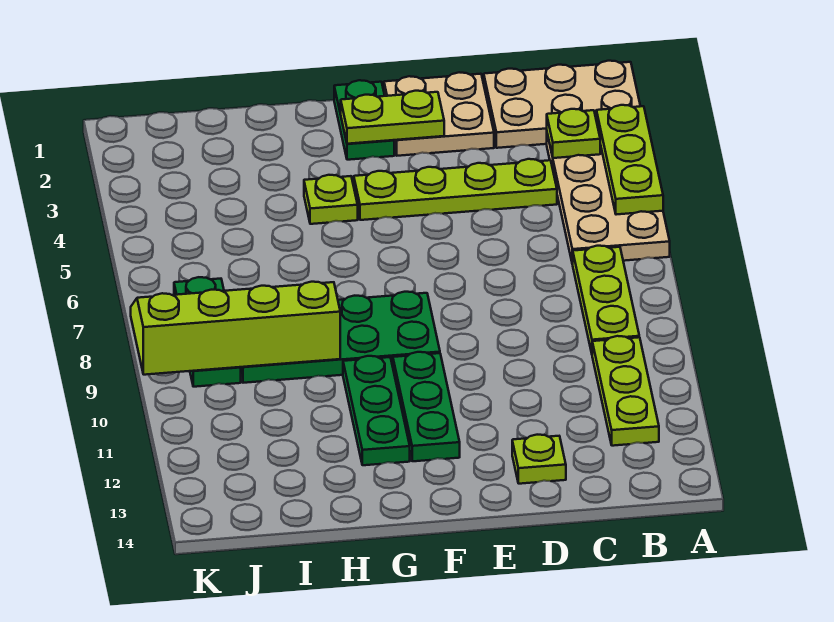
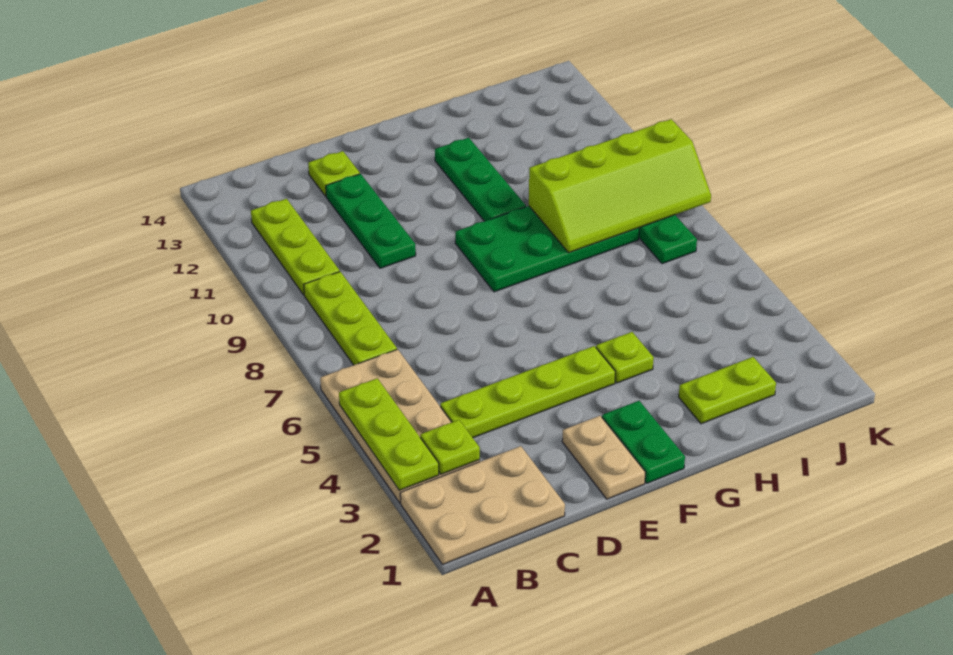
tan 2x2 plate [384,72,494,156] -> tan 1x2 plate [562,416,646,499]
lime 1x2 plate [341,91,444,144] -> lime 1x2 plate moved to [679,357,776,424]
green 1x3 plate [393,352,460,461] -> green 1x3 plate moved to [326,174,416,268]

